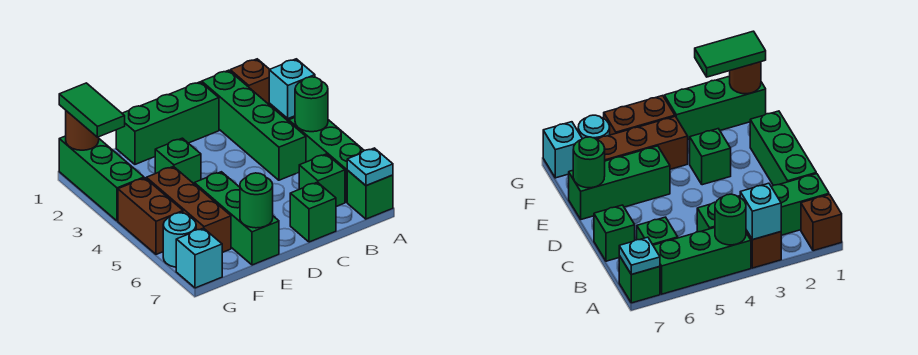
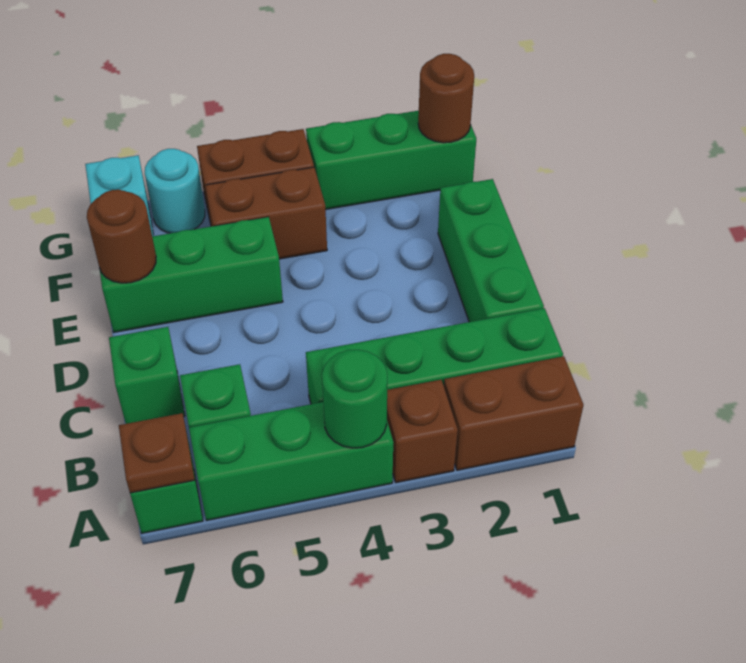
brown 1x1 brick [230,59,270,104] -> brown 1x2 brick [444,356,583,470]
cyan 1x1 brick [269,59,315,119] -> none
cyan 1x1 plate [347,148,393,186] -> brown 1x1 plate [119,413,195,493]
green 1x1 brick [155,138,201,184] -> none
green 1x1 round brick [240,173,273,228] -> brown 1x1 round brick [87,190,156,283]
brown 1x3 brick [146,167,231,252] -> brown 1x2 brick [205,167,327,259]
green 1x2 tile [59,83,125,137] -> none

